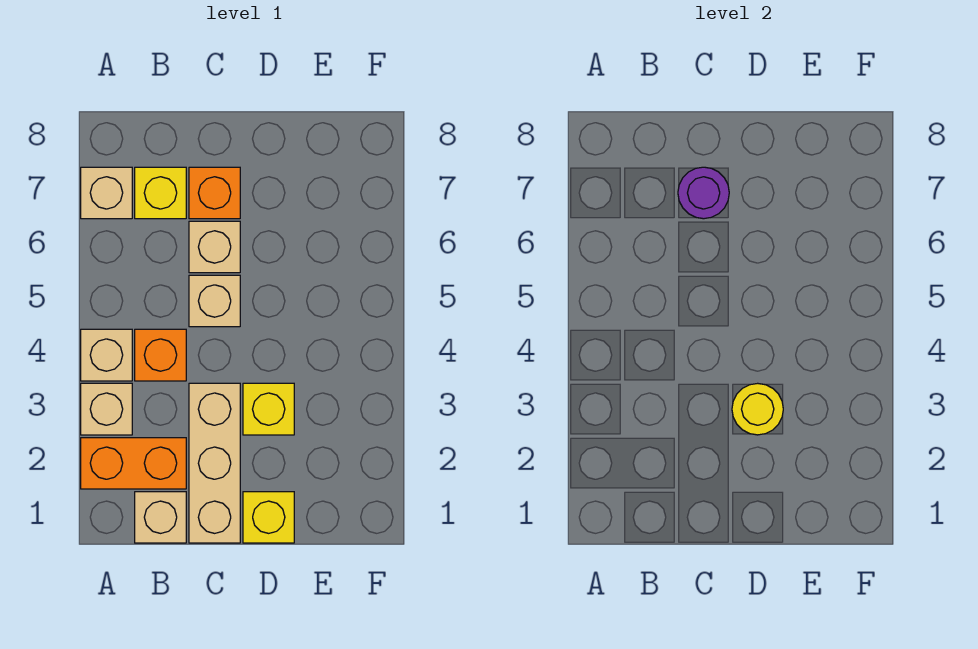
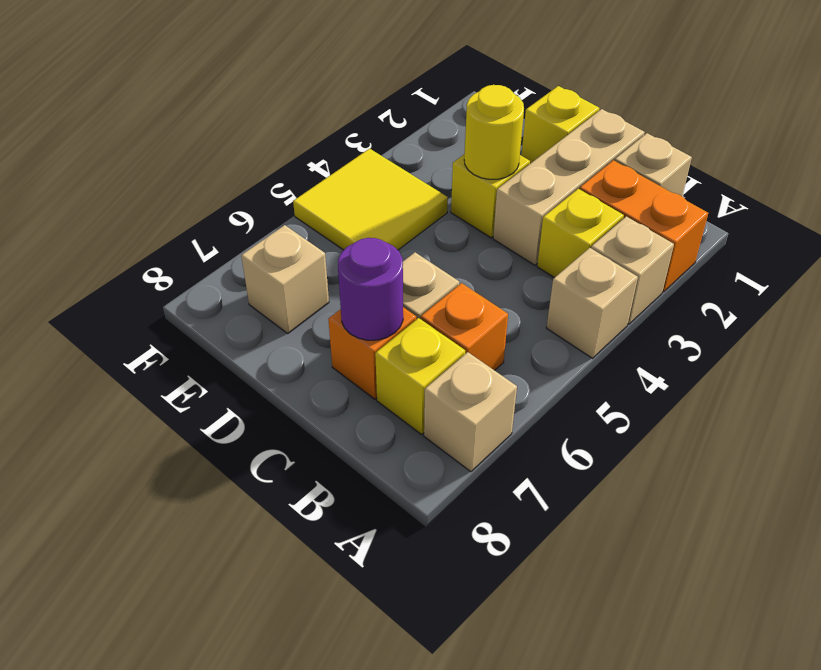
none -> yellow 1x1 brick [537,189,624,278]
orange 1x1 brick [135,329,186,381] -> orange 1x1 brick moved to [421,283,508,370]
tan 1x1 brick [189,275,240,327] -> tan 1x1 brick moved to [241,225,329,333]
none -> yellow 2x2 tile [293,149,448,250]

